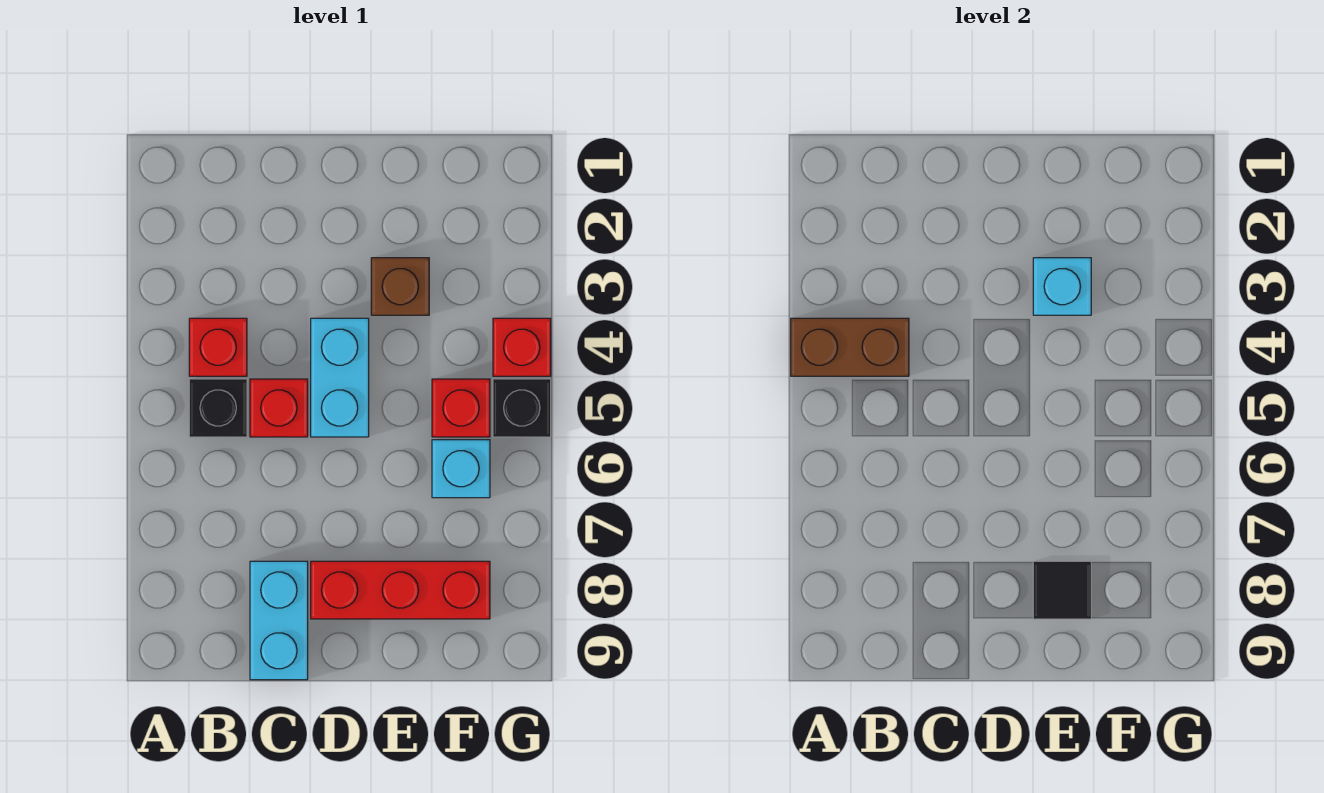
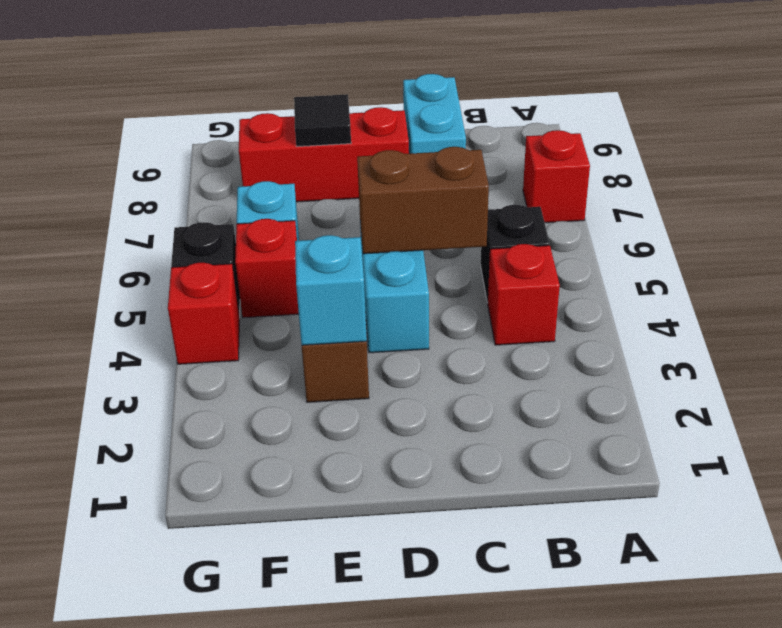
brown 1x2 brick [791,318,909,376] -> brown 1x2 brick moved to [357,147,489,254]
red 1x1 brick [250,379,308,437] -> red 1x1 brick moved to [523,130,590,223]

